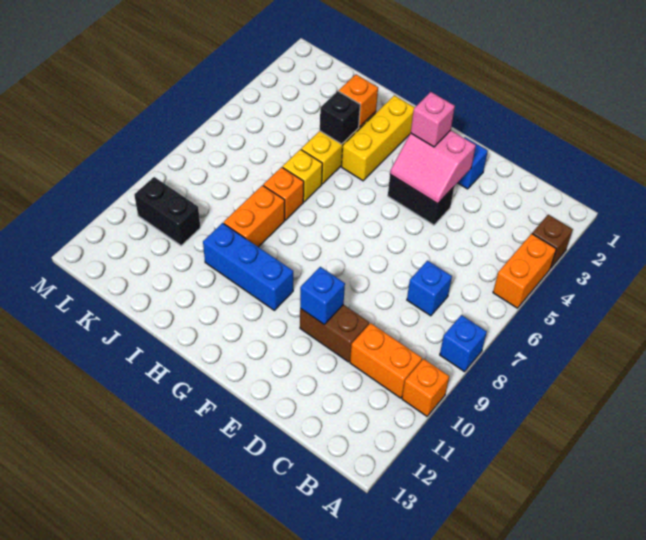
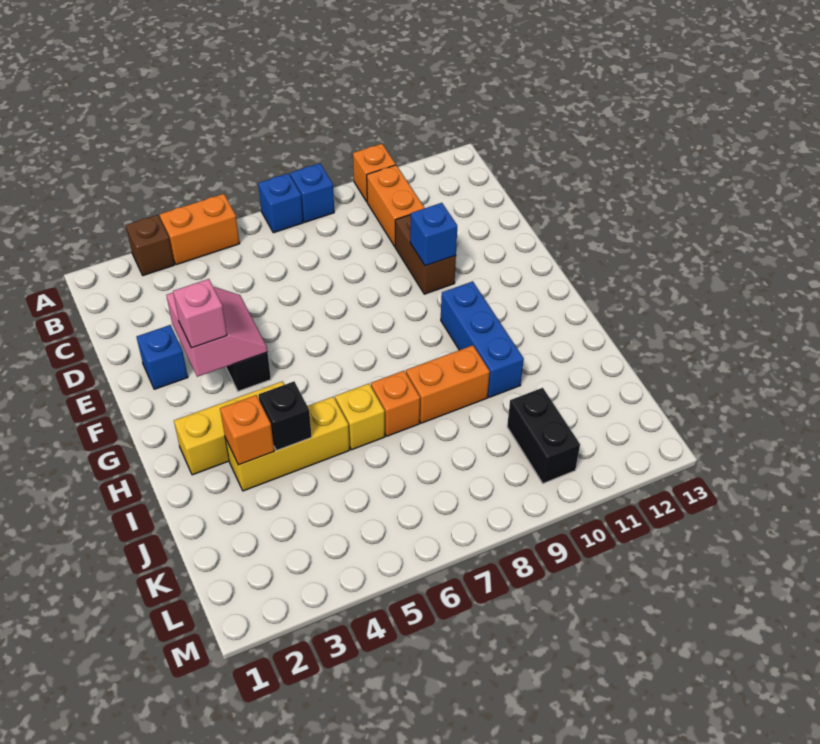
blue 1x1 brick [407,261,452,316] -> blue 1x1 brick moved to [258,173,303,233]

